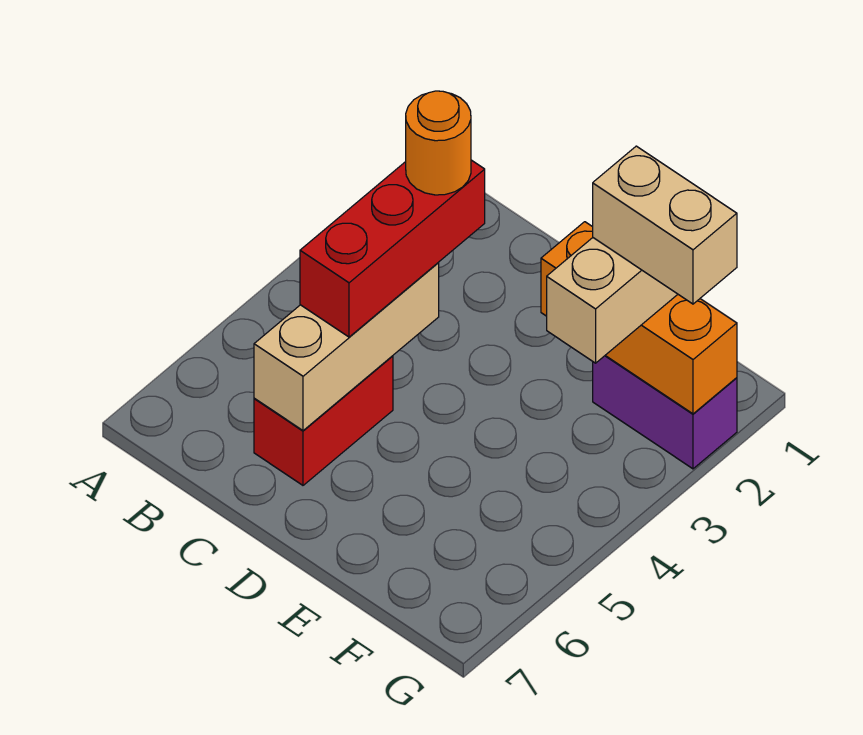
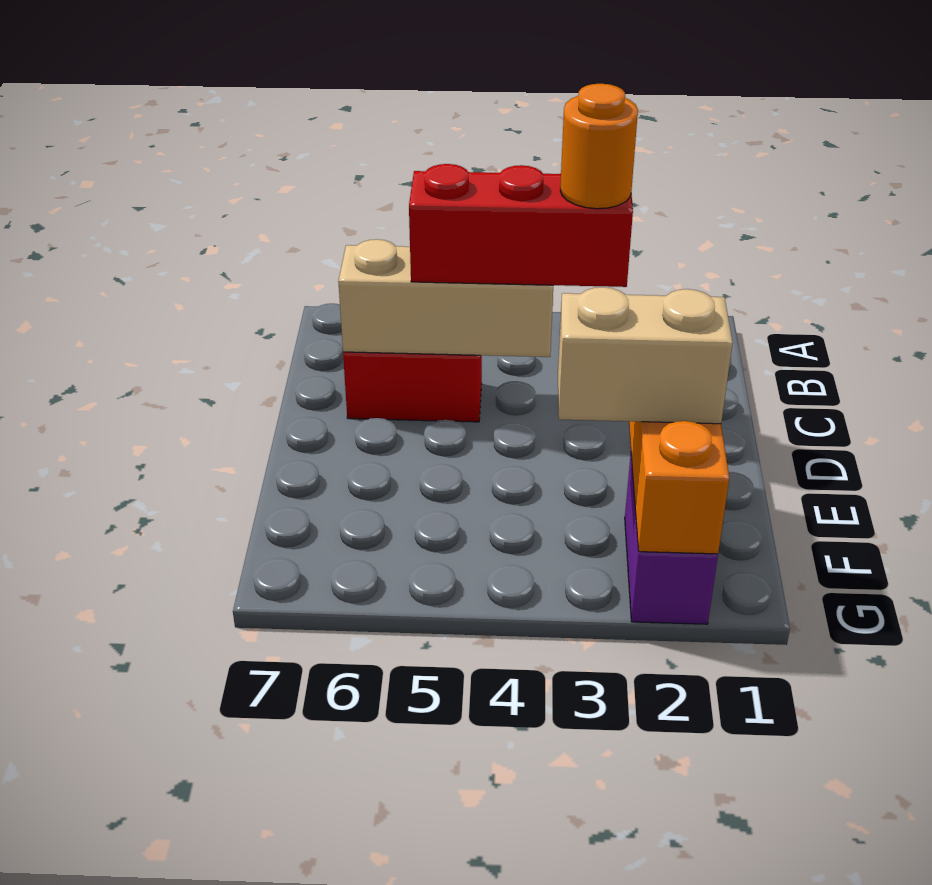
tan 1x2 brick [593,146,737,304] -> none

